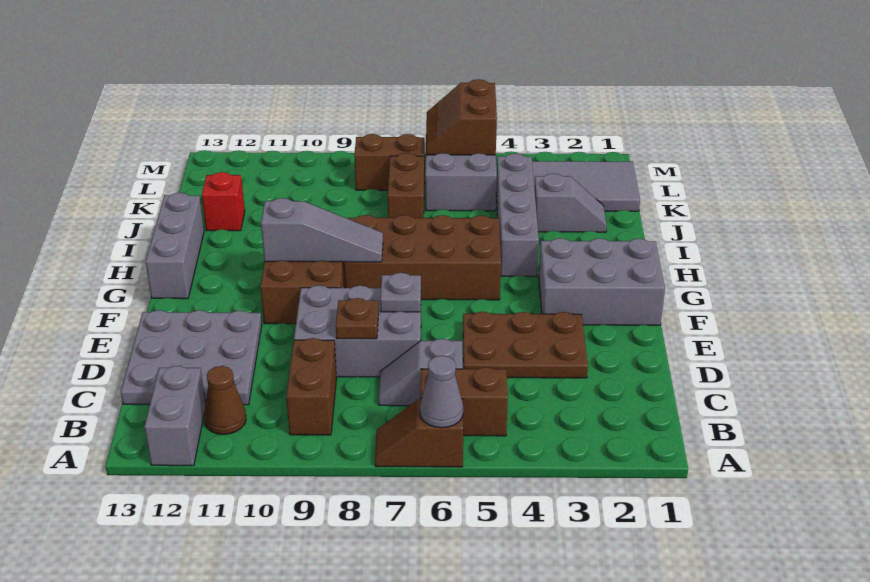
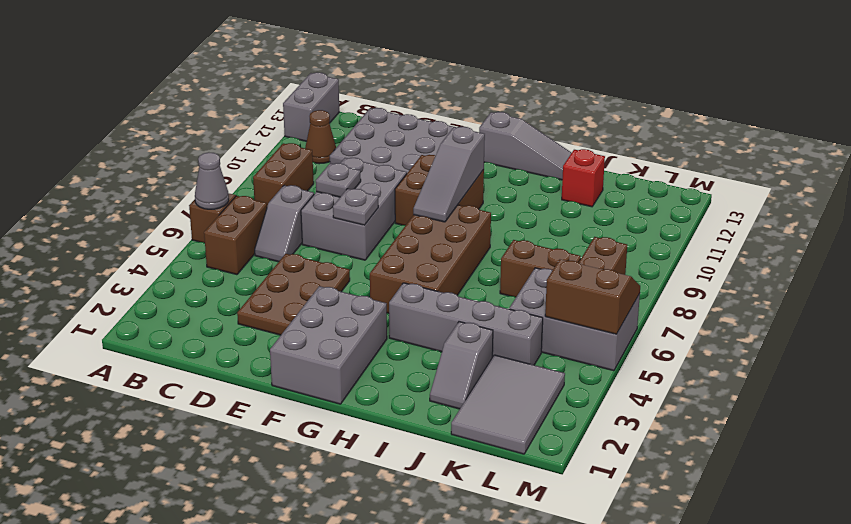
grey 1x2 brick [145,366,206,466] -> grey 1x2 brick turned to [283,72,339,141]
brown 1x2 brick [286,338,337,435] -> brown 1x2 brick turned to [253,143,314,206]
grey 1x2 slope [379,339,463,406] -> grey 1x2 slope turned to [255,185,314,262]
brown 1x1 plate [336,298,379,339] -> grey 1x1 plate [316,163,361,197]
grey 1x3 brick [146,193,204,299] -> grey 1x3 slope [479,112,571,180]

